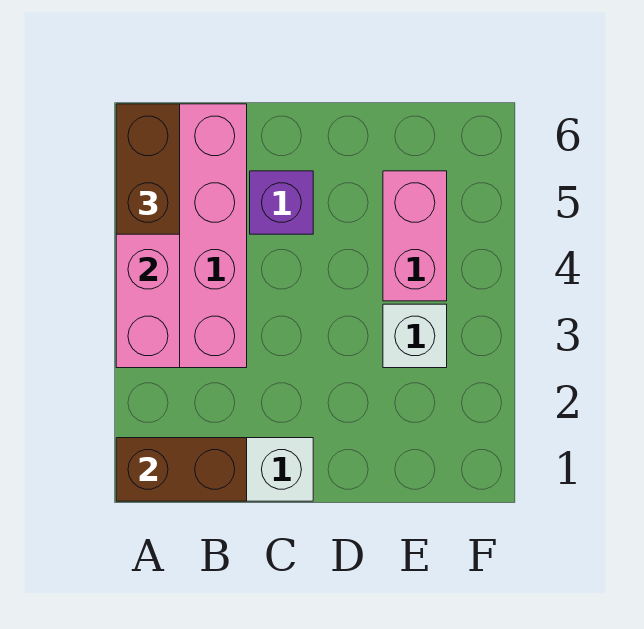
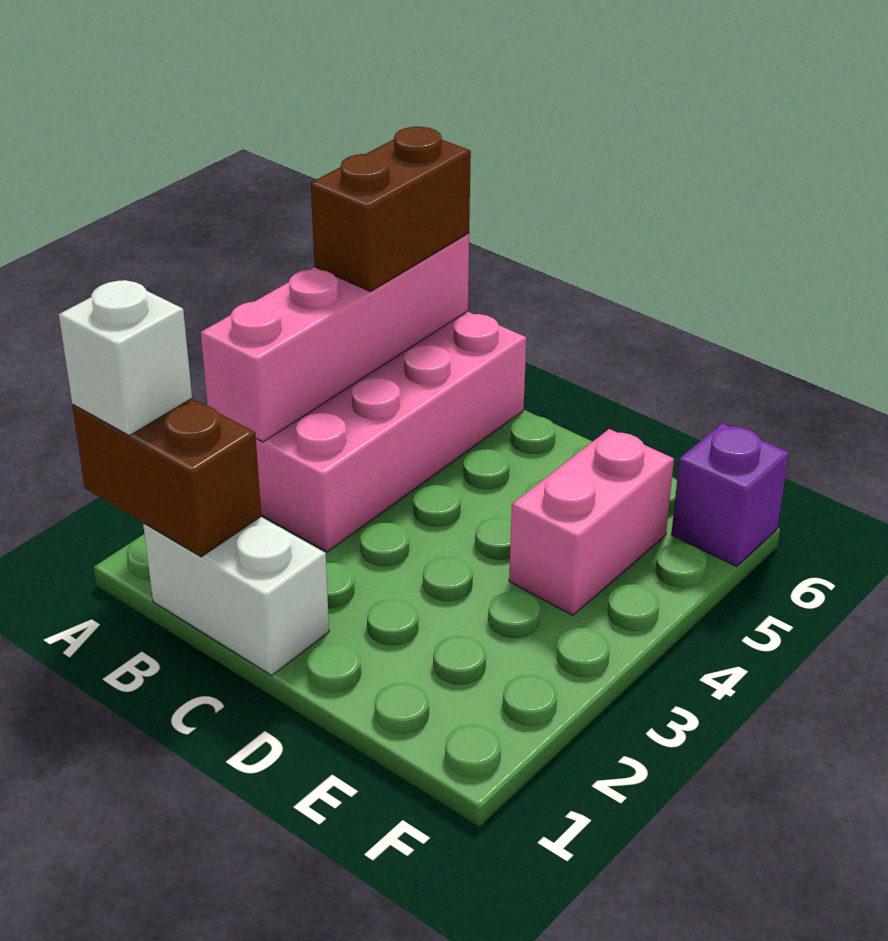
purple 1x1 brick [250,171,313,234] -> purple 1x1 brick moved to [671,423,789,566]
white 1x1 brick [383,304,447,368] -> white 1x1 brick moved to [59,280,192,435]

